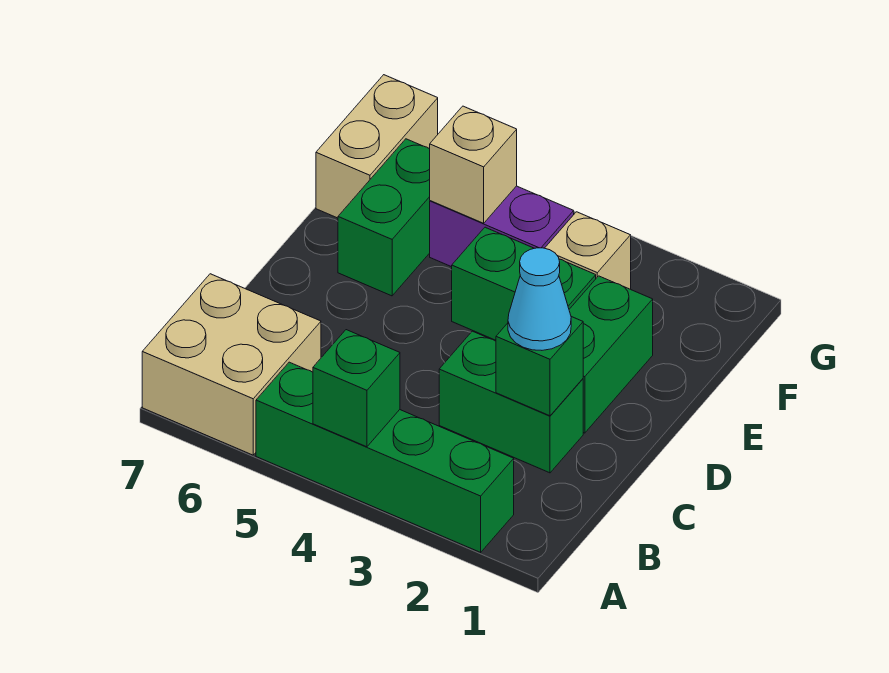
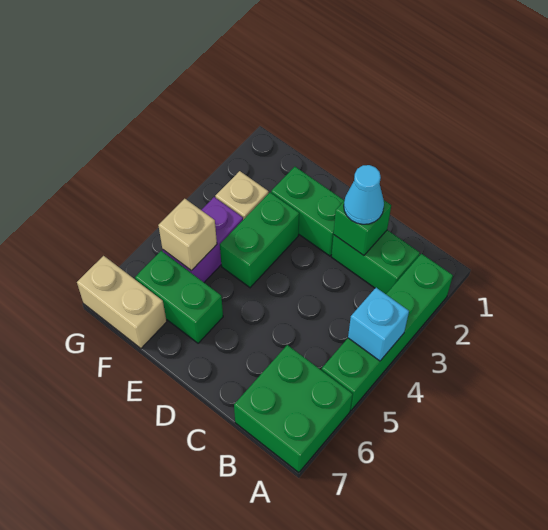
green 1x1 brick [313,330,400,447] -> cyan 1x1 brick [348,288,409,361]
tan 2x2 brick [142,274,321,455] -> green 2x2 brick [234,345,353,473]
green 1x2 brick [439,331,583,473] -> green 1x2 brick turned to [332,230,420,294]

